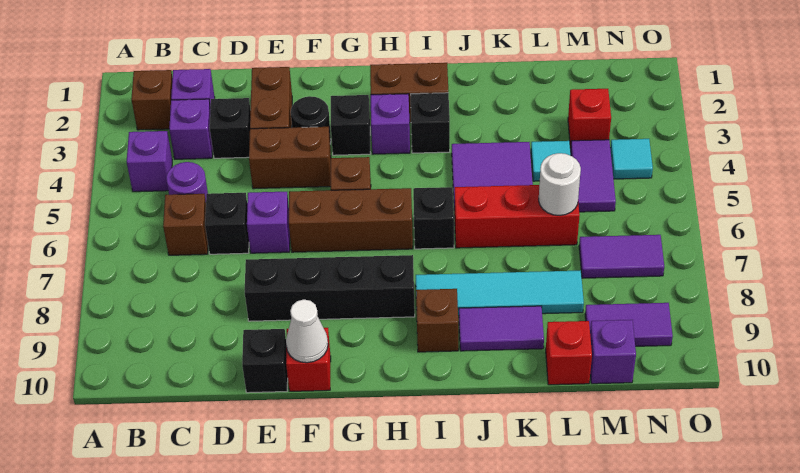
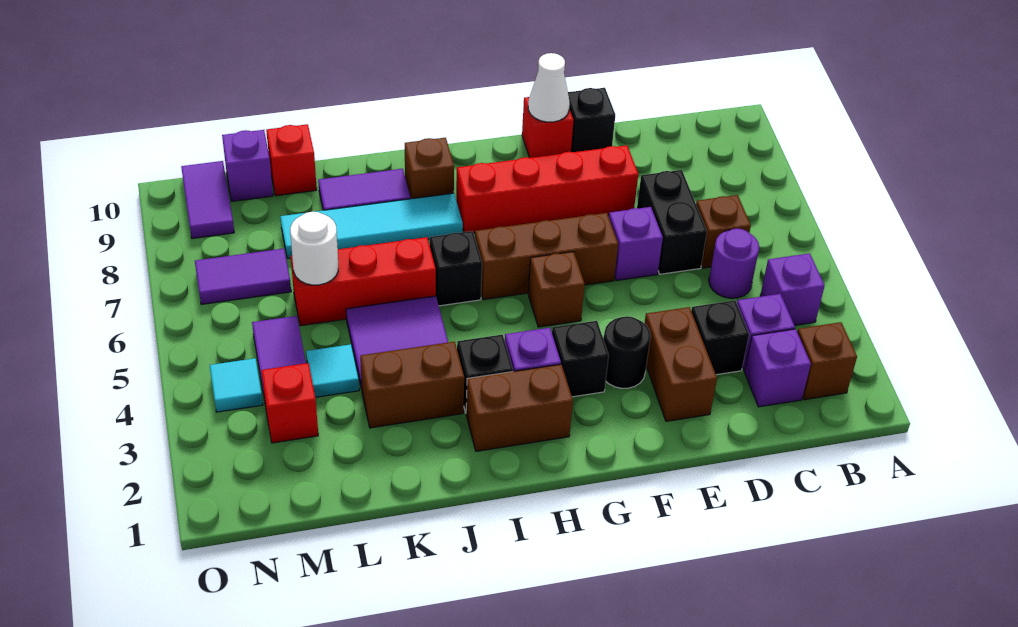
black 1x1 brick [205,193,249,254] -> black 1x2 brick [637,170,707,274]
brown 1x2 brick [249,127,331,189] -> brown 1x2 brick moved to [360,342,464,428]
black 1x4 brick [245,255,415,321] -> red 1x4 brick [456,145,638,233]
purple 1x2 tile [585,303,673,346] -> purple 1x2 tile turned to [181,161,234,239]

